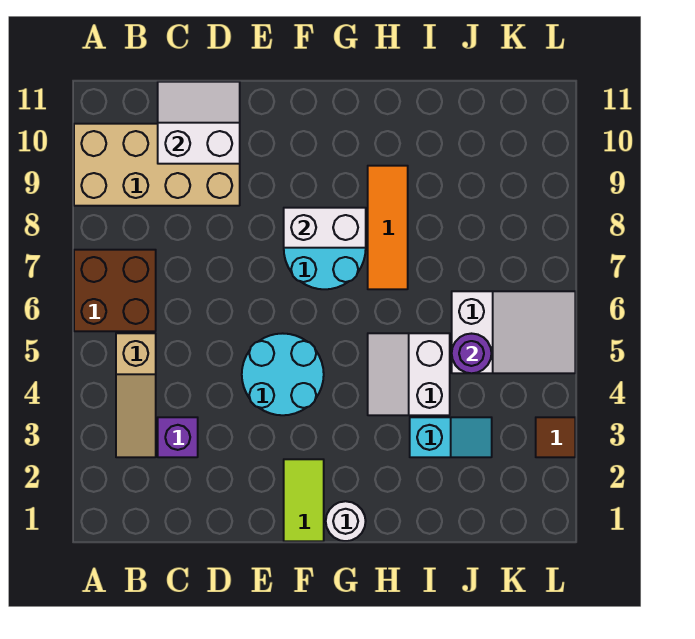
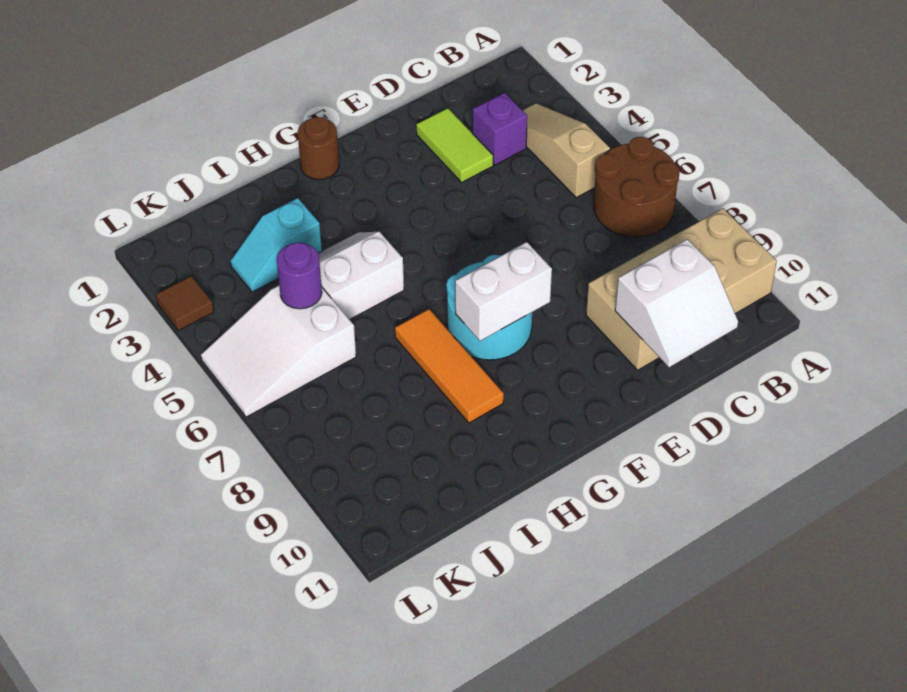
brown 2x2 brick [74,250,156,331] -> brown 2x2 round brick [594,137,680,237]
cyan 2x2 round brick [242,333,324,415] -> none
lime 1x2 tile [284,459,324,541] -> lime 1x2 tile moved to [416,108,493,182]
white 1x1 round brick [326,501,366,541] -> brown 1x1 round brick [298,117,339,180]
white 2x2 slope [368,333,450,415] -> white 2x2 slope turned to [318,232,404,320]

